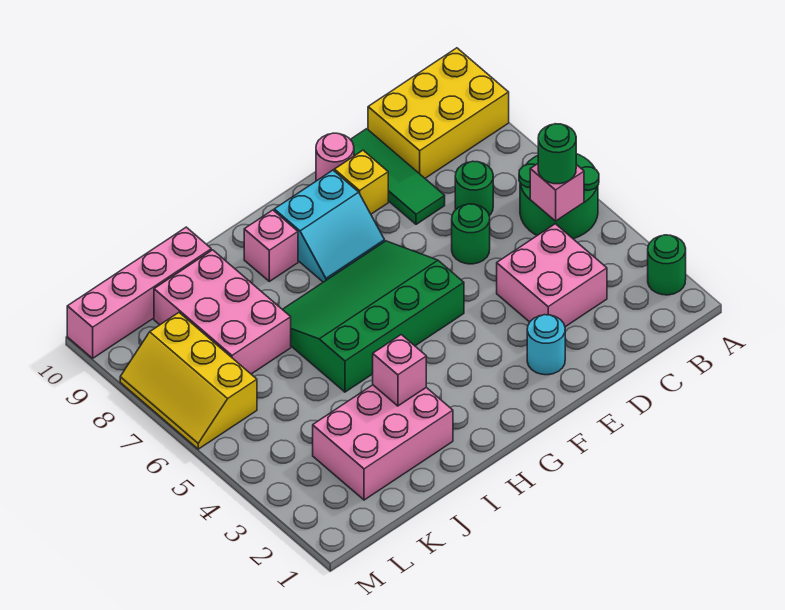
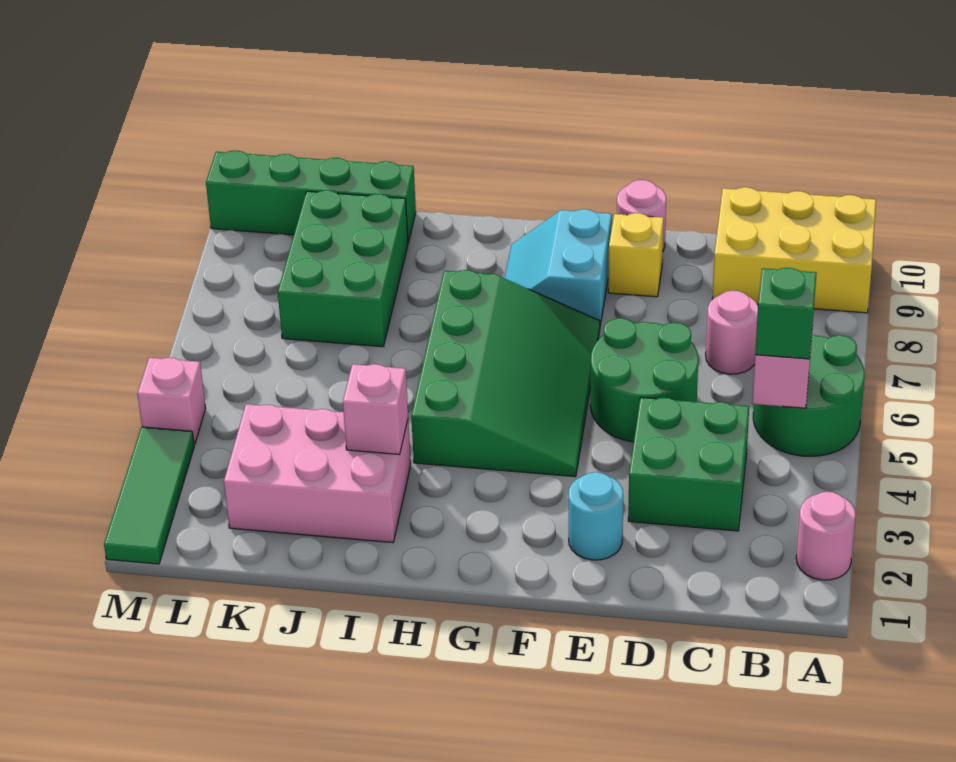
green 1x1 round brick [648,235,686,295] -> pink 1x1 round brick [796,492,856,580]
green 1x1 round brick [538,124,576,184] -> green 1x1 brick [755,268,817,359]
pink 2x2 brick [497,224,607,327] -> green 2x2 brick [628,397,749,531]
green 1x1 round brick [455,161,493,216] -> pink 1x1 round brick [706,290,758,374]
green 1x1 round brick [452,204,490,264] -> green 2x2 round brick [590,318,698,442]
green 1x3 tile [350,129,445,224] -> green 1x3 tile moved to [104,427,194,564]
green 3x4 slope [282,241,464,392] -> green 3x4 slope turned to [411,270,600,477]
cyan 2x2 slope [274,170,385,282] -> cyan 2x2 slope turned to [505,209,612,325]
pink 1x1 brick [244,210,298,281] -> pink 1x1 brick moved to [137,358,206,445]
pink 2x3 brick [154,250,291,374] -> green 2x3 brick [278,190,408,347]
pink 1x4 brick [67,227,211,358] -> green 1x4 brick [206,150,416,243]
yellow 2x3 slope [120,313,257,449] -> none

